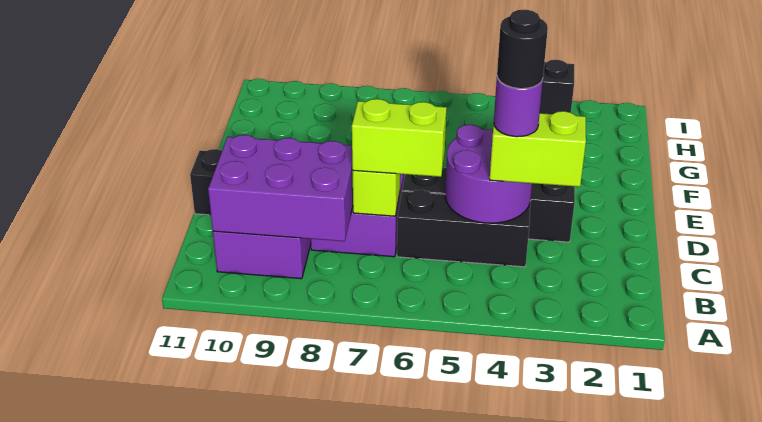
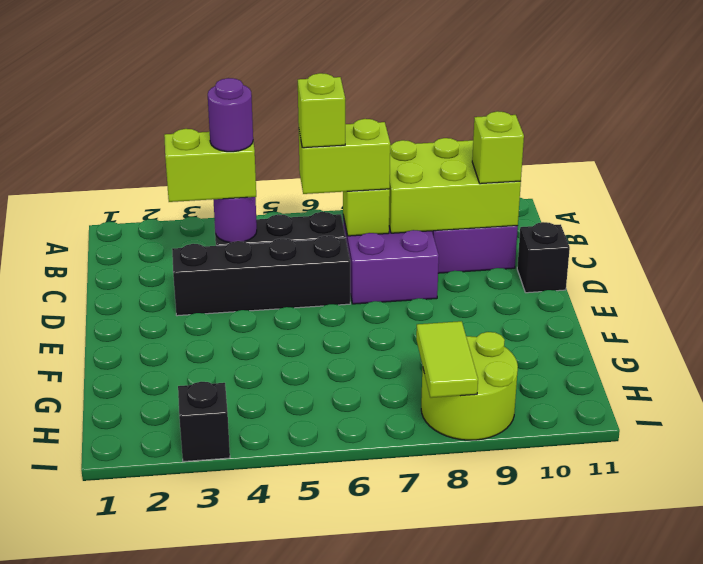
purple 2x3 brick [208,135,353,241] -> lime 2x3 brick [389,138,521,233]
purple 2x2 round brick [445,125,532,223] -> purple 1x1 round brick [213,197,257,243]
black 1x1 round brick [497,10,548,89] -> none
none -> lime 1x1 brick [298,73,345,148]
none -> lime 1x1 brick [472,111,524,184]
none -> lime 2x2 round brick [421,332,518,440]
none -> lime 1x2 tile [416,321,478,398]

